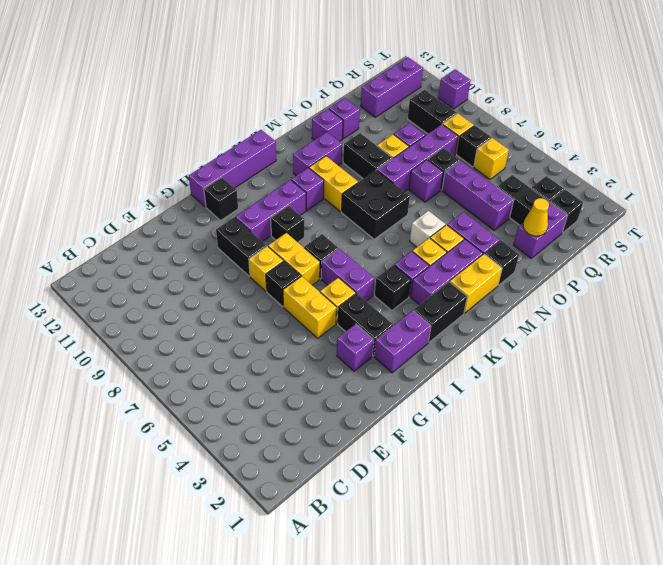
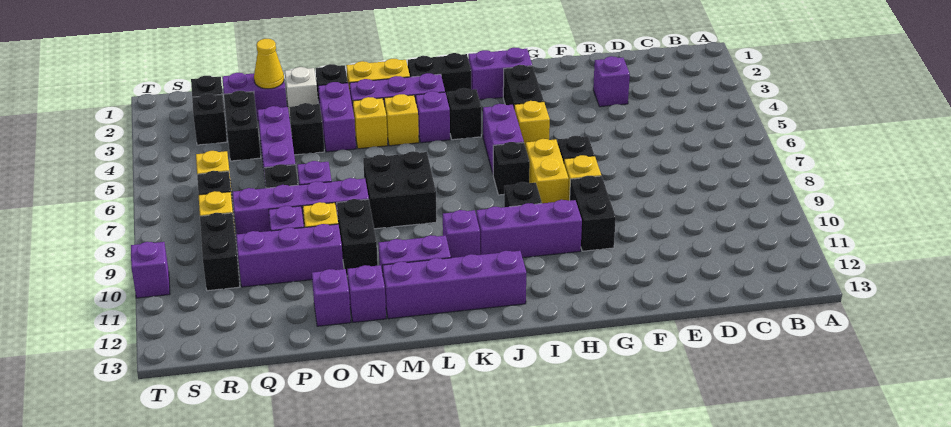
purple 1x1 brick [337,324,374,371] -> purple 1x1 brick moved to [593,56,630,107]
yellow 1x2 brick [283,276,336,338] -> none
black 1x1 brick [204,177,238,220] -> black 1x1 brick moved to [289,103,324,155]
purple 1x4 brick [189,130,276,207] -> purple 1x4 brick moved to [383,251,526,319]
yellow 1x2 brick [309,156,358,212] -> none
white 1x1 brick [410,211,446,247] -> white 1x1 brick moved to [285,67,318,118]
purple 1x3 brick [361,57,423,117] -> purple 1x3 brick moved to [236,224,343,287]

